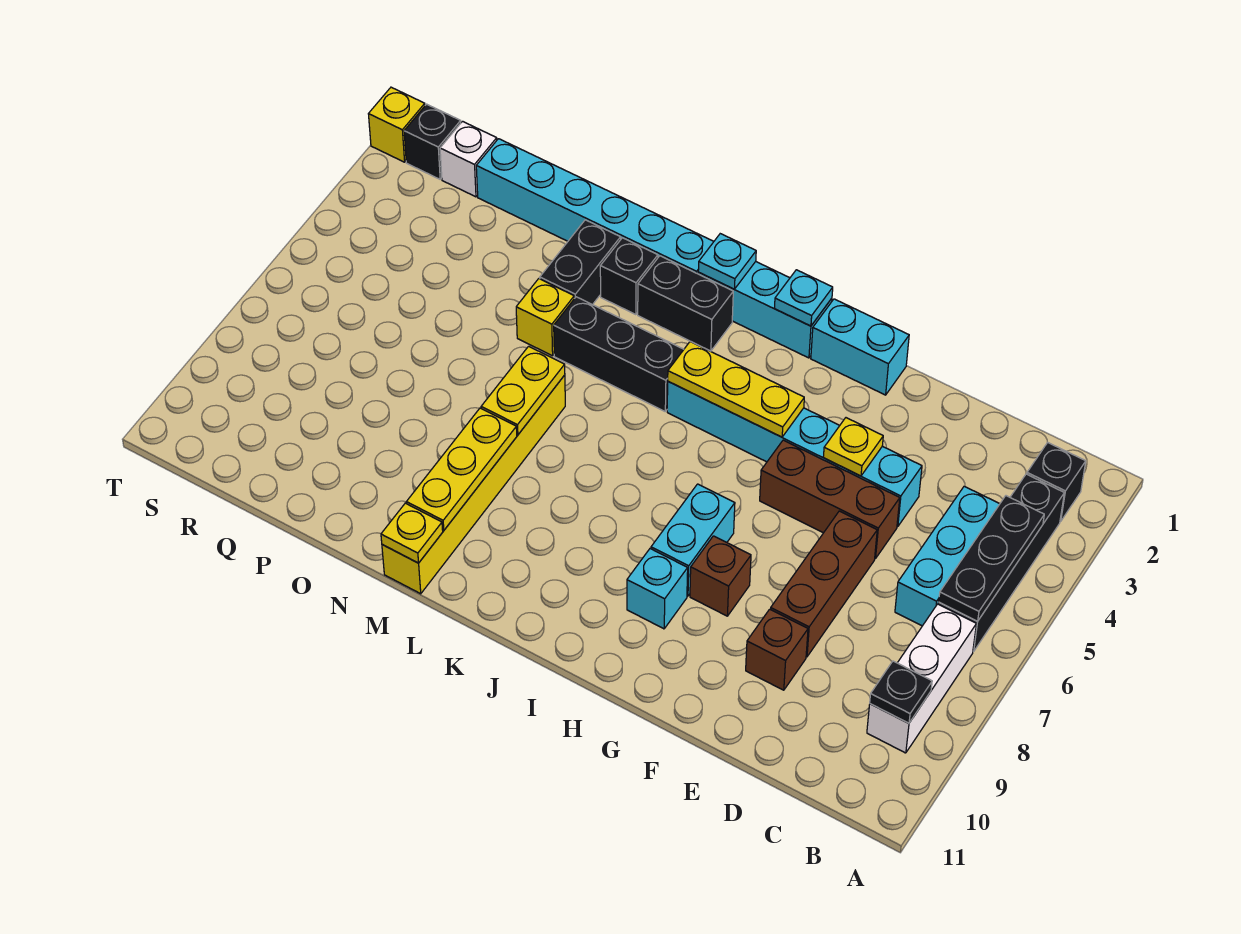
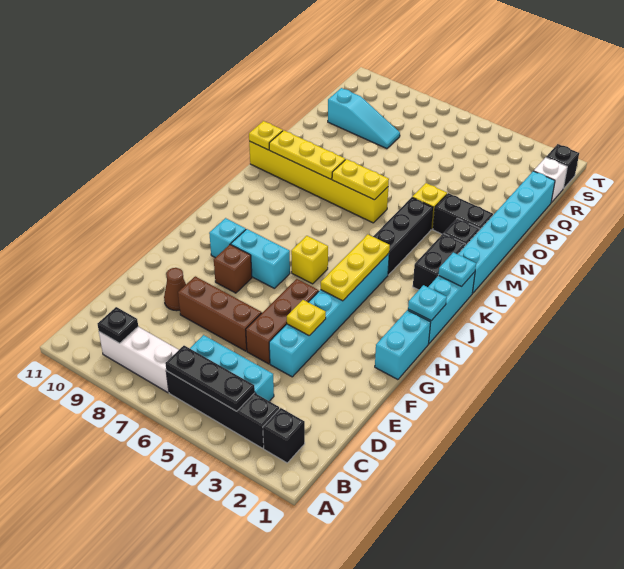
brown 1x1 brick [746,609,808,690] -> brown 1x1 cone [164,268,186,311]
none -> cyan 1x3 slope [328,88,400,149]
yellow 1x1 brick [369,87,425,162] -> yellow 1x1 brick moved to [291,236,328,284]

